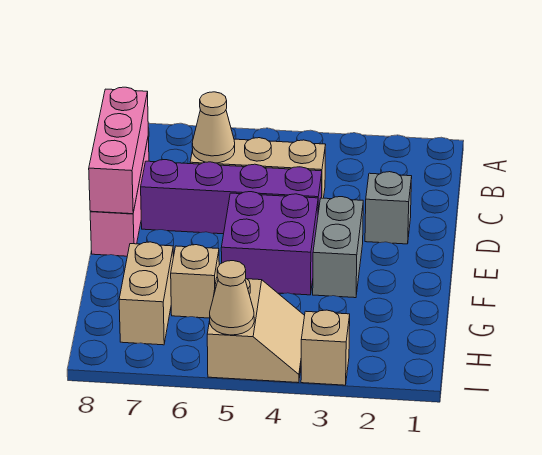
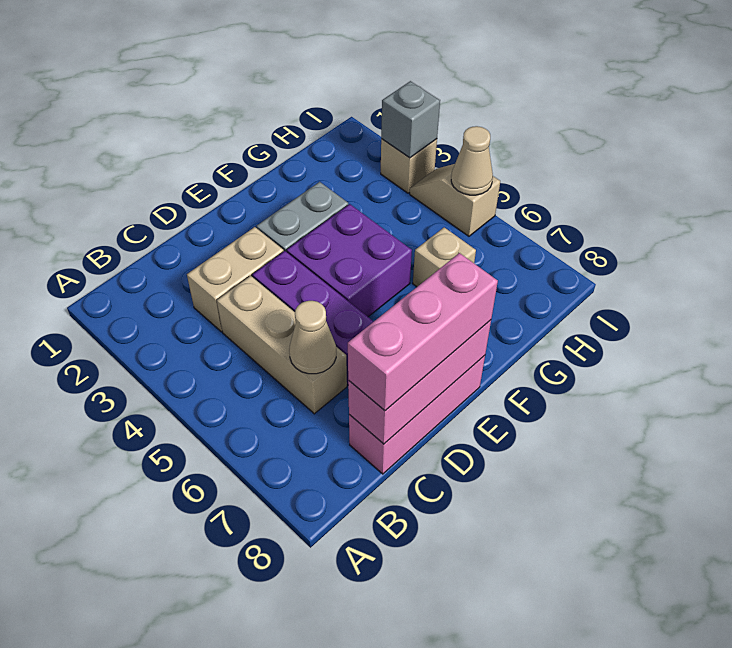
none -> pink 1x3 brick [348,253,498,411]
grey 1x1 brick [365,172,412,244] -> grey 1x1 brick moved to [381,81,440,158]
tan 1x2 brick [119,242,174,345] -> tan 1x2 brick moved to [187,227,284,332]
tan 2x2 slope [207,277,305,383] -> tan 1x2 slope [410,164,500,236]

